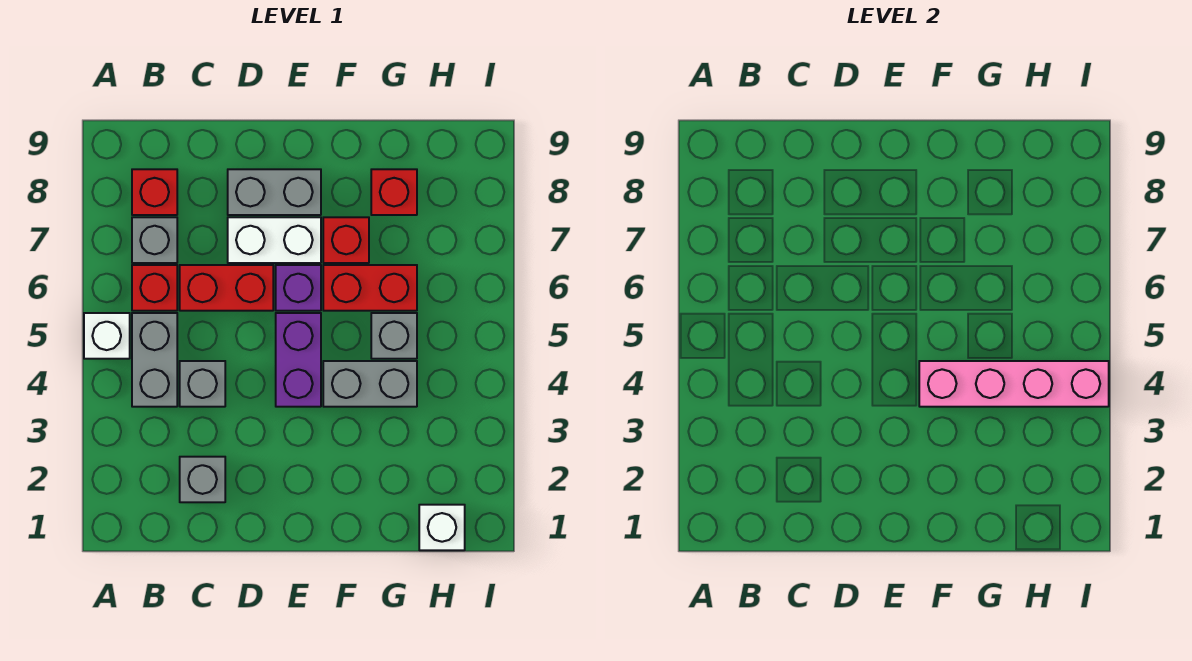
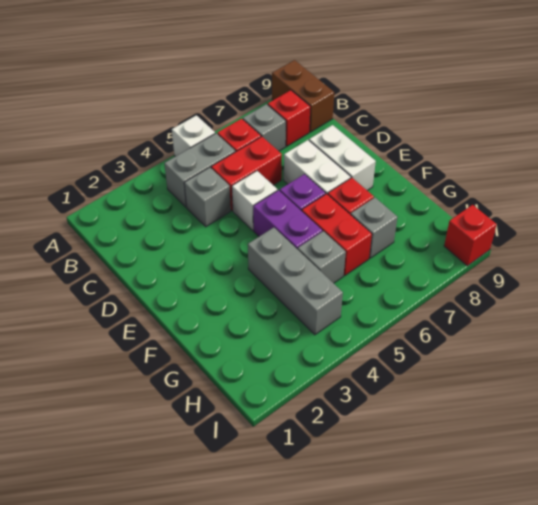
none -> brown 1x2 brick [272,60,334,132]
grey 1x1 brick [180,457,225,502] -> grey 1x1 brick moved to [351,198,397,258]
red 1x2 brick [180,265,273,311] -> red 1x2 brick turned to [211,137,282,211]
grey 1x2 brick [228,169,321,215] -> white 1x2 brick [309,125,376,191]
purple 1x2 brick [276,313,321,407] -> purple 1x2 brick turned to [253,190,322,249]
grey 1x2 brick [323,361,417,407] -> grey 1x3 brick [248,227,343,335]
pink 1x4 brick [919,361,1109,407] -> none
red 1x1 brick [371,169,417,215] -> red 1x1 brick moved to [444,205,497,266]
white 1x1 brick [419,505,465,550] -> white 1x1 brick moved to [232,171,277,230]

